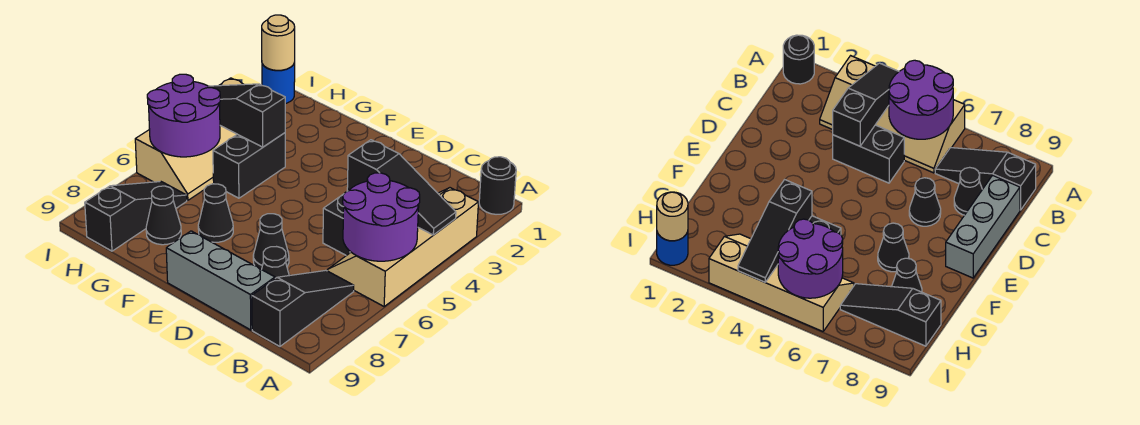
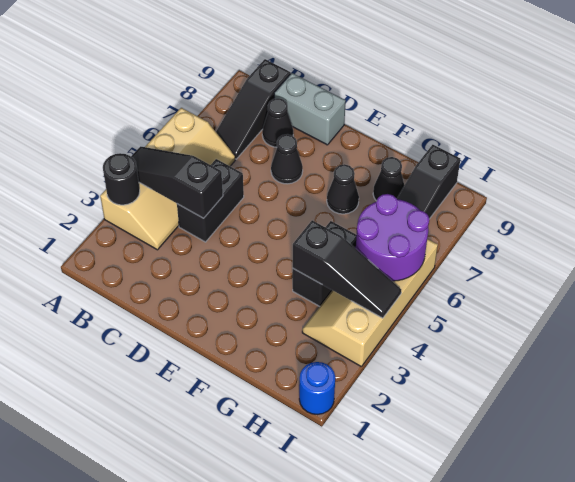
black 1x1 round brick [479,157,516,214] -> black 1x1 round brick moved to [103,153,140,205]
purple 2x2 round brick [343,173,420,261] -> none
grey 1x3 brick [166,231,275,330] -> grey 1x2 brick [274,73,346,145]
tan 1x1 round brick [262,15,295,70] -> none

